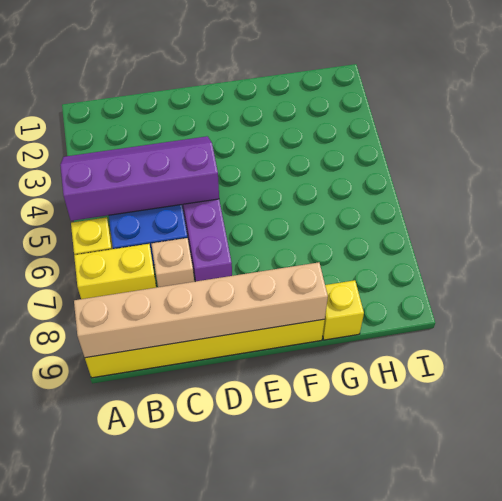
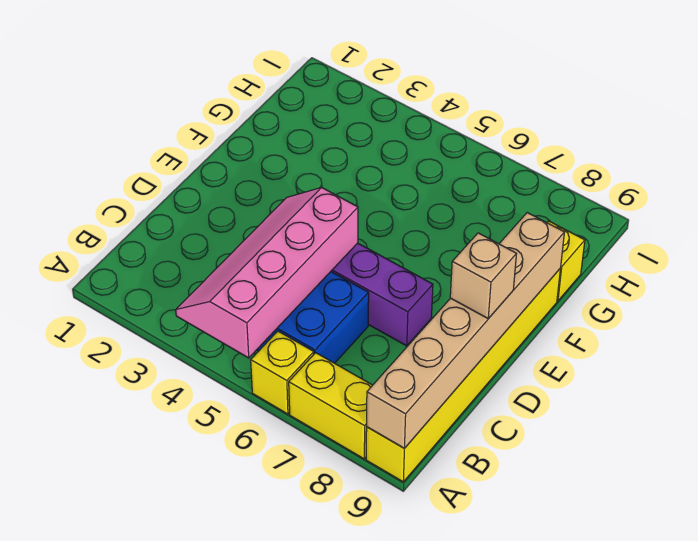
purple 2x4 slope [60,136,219,221] -> pink 2x4 slope [176,188,358,358]
yellow 1x2 brick [74,244,156,299] -> yellow 1x2 brick turned to [289,353,372,459]
tan 1x1 brick [152,238,194,287] -> tan 1x1 brick moved to [450,233,516,319]

